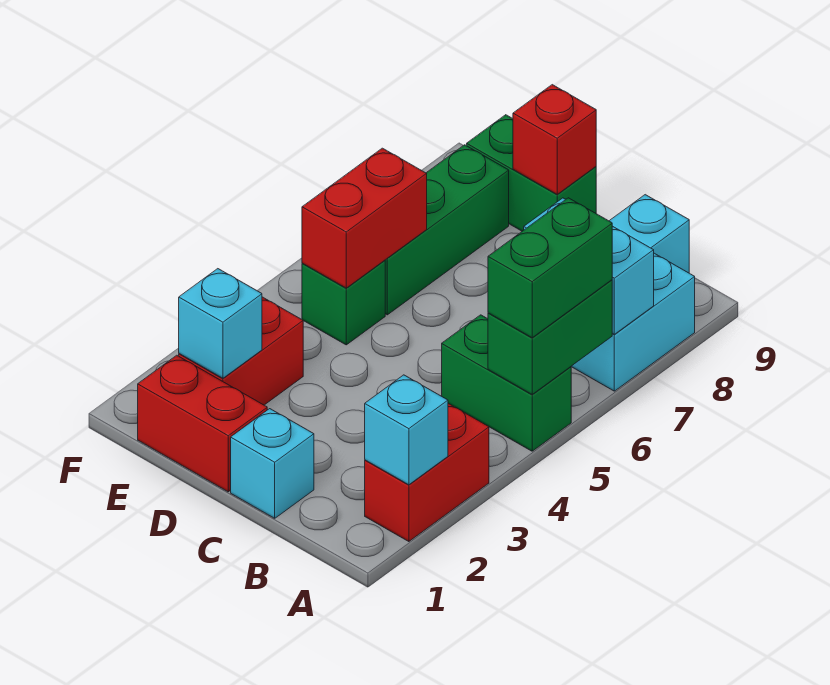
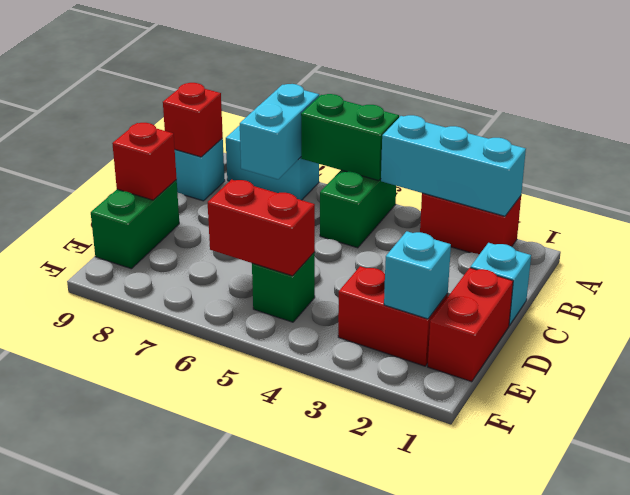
cyan 1x1 brick [365,375,448,485] -> cyan 1x3 brick [381,115,526,216]
green 1x2 brick [488,198,612,338] -> none
none -> red 1x1 brick [163,83,223,157]
green 1x3 brick [385,145,509,315] -> none

